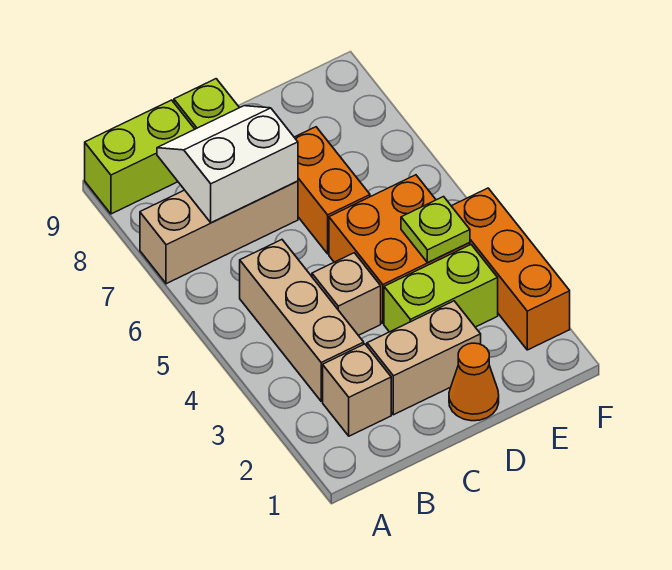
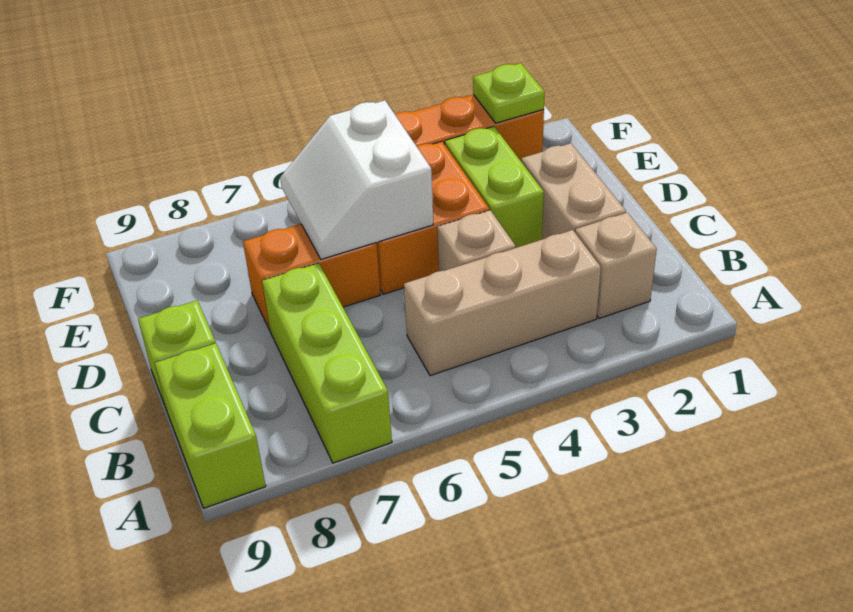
tan 1x3 brick [140,181,298,284] -> lime 1x3 brick [262,263,392,463]
white 2x2 slope [157,106,298,223] -> white 2x2 slope moved to [280,100,433,259]
orange 1x1 cone [449,343,499,421] -> none
lime 1x1 plate [401,197,470,263] -> lime 1x1 plate moved to [473,63,545,123]

